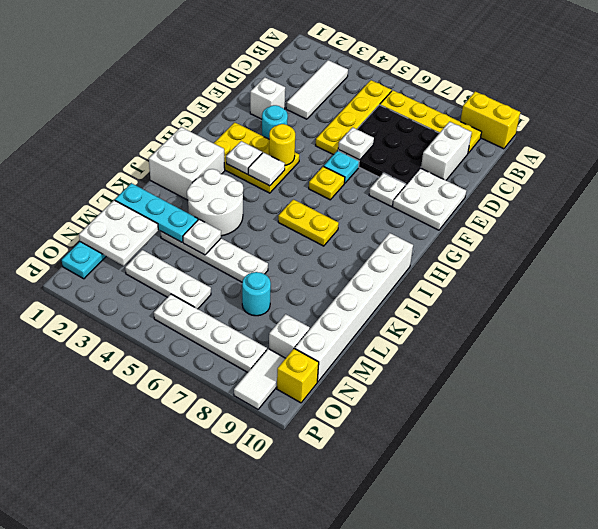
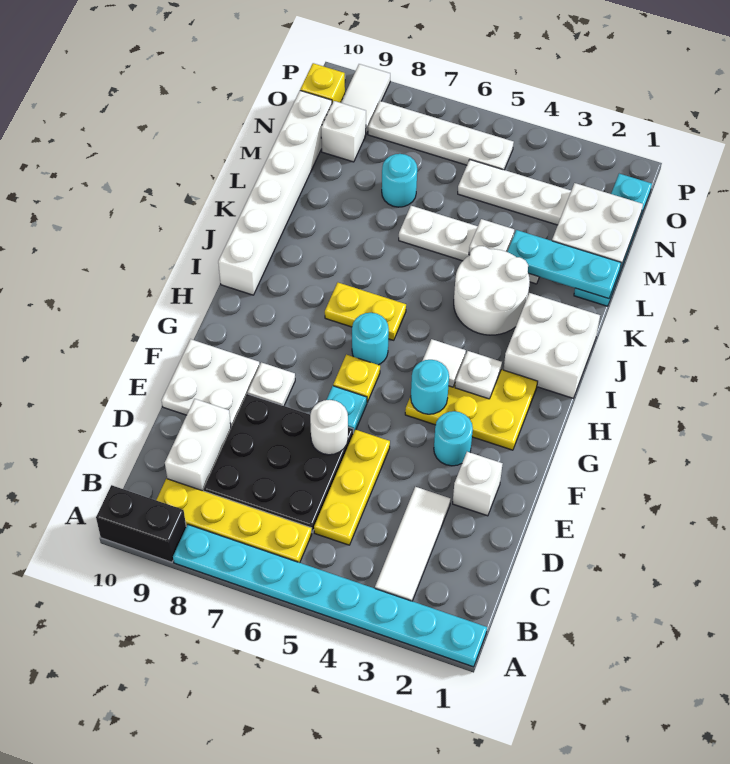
none -> cyan 1x8 plate [173,525,487,667]
yellow 1x2 brick [460,91,520,149] -> black 1x2 brick [96,485,186,562]
yellow 1x4 plate [316,80,391,155] -> yellow 1x3 plate [314,430,390,545]
white 1x1 plate [338,127,374,160] -> white 1x1 round brick [310,400,348,455]
yellow 1x1 round brick [269,124,295,165] -> cyan 1x1 round brick [411,360,449,414]
none -> cyan 1x1 round brick [352,313,389,365]

